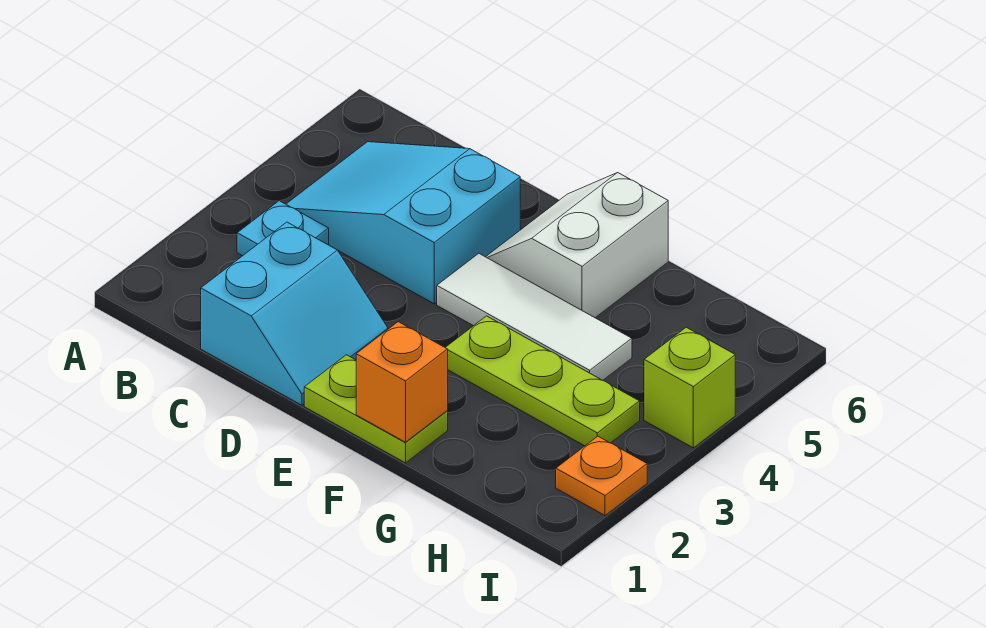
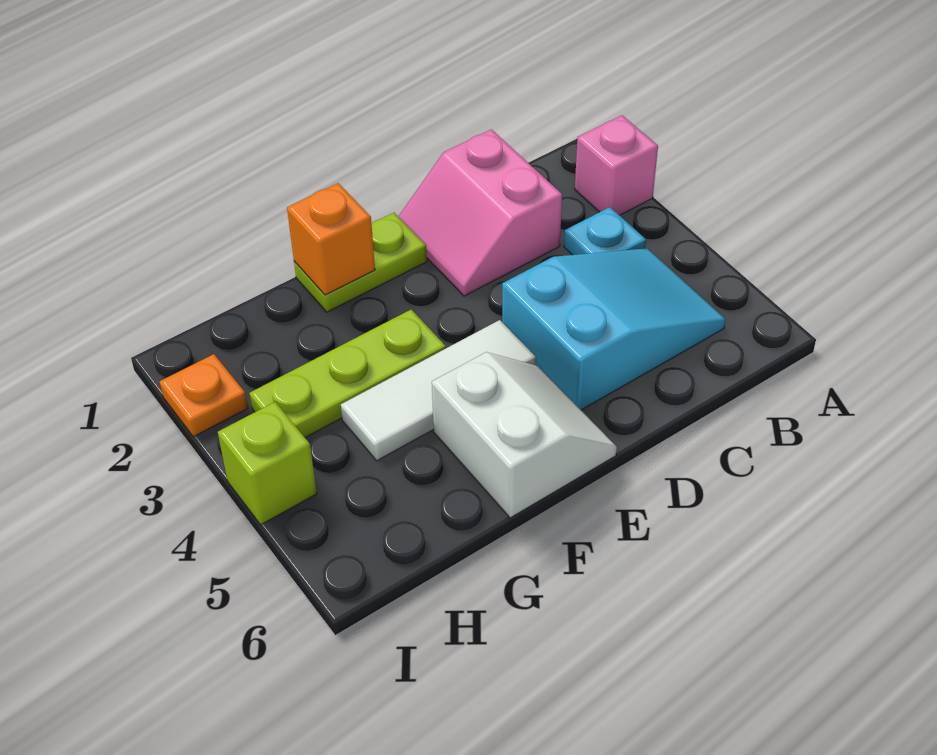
none -> pink 1x1 brick [575,115,658,215]
cyan 2x2 slope [201,222,388,405] -> pink 2x2 slope [398,129,562,296]

